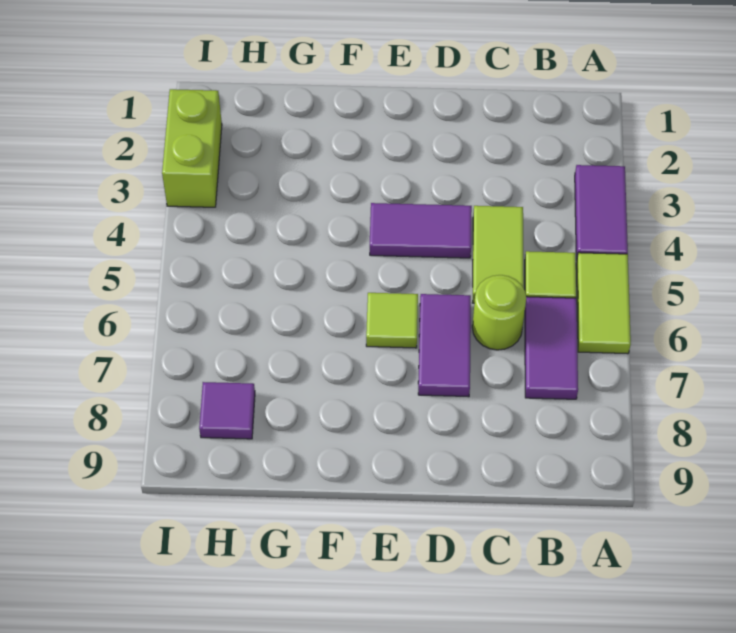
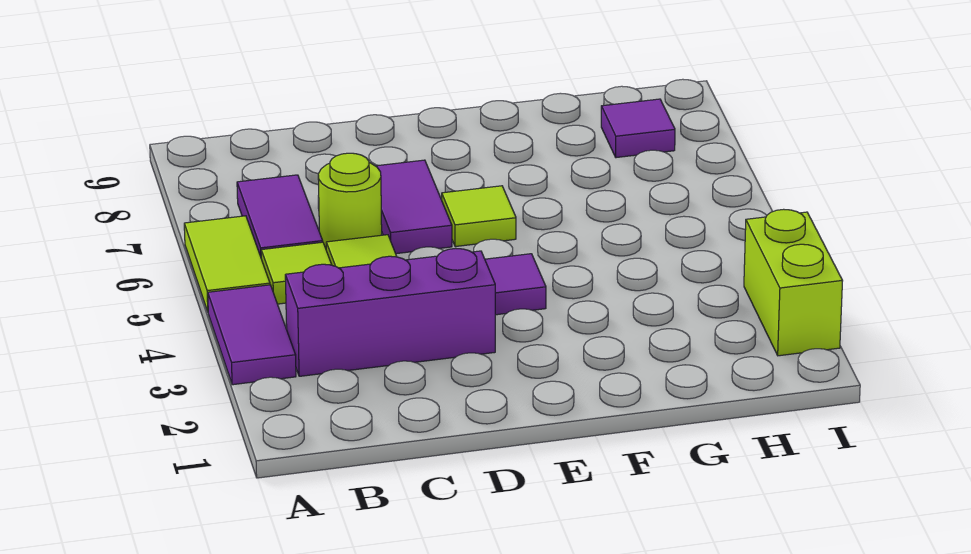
none -> purple 1x3 brick [285,249,495,376]

